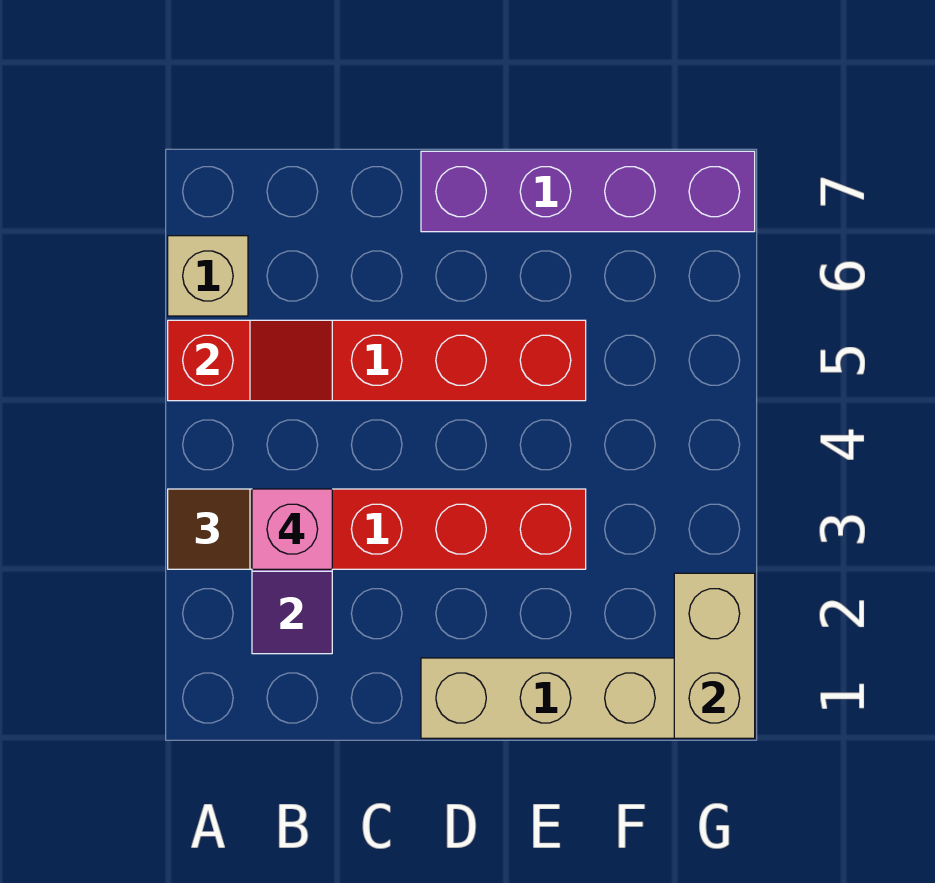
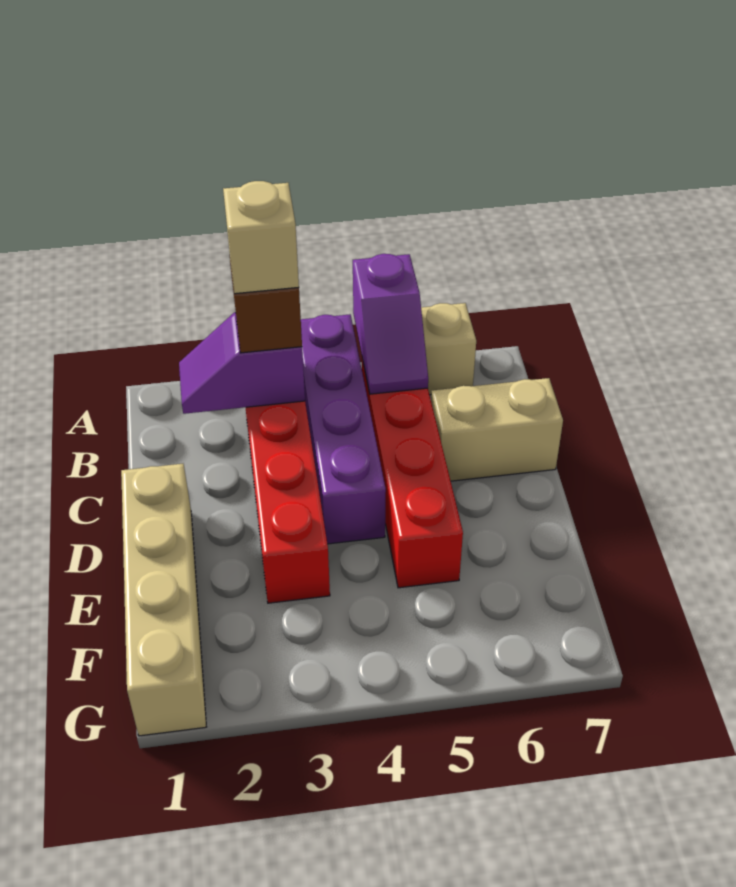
red 1x2 slope [168,320,332,401] -> purple 1x2 slope [353,254,428,394]
pink 1x1 brick [252,489,332,569] -> tan 1x1 brick [223,181,299,294]
purple 1x4 brick [421,151,755,232] -> purple 1x4 brick moved to [301,314,386,544]
tan 1x2 brick [674,573,755,738] -> tan 1x2 brick moved to [431,378,563,481]

